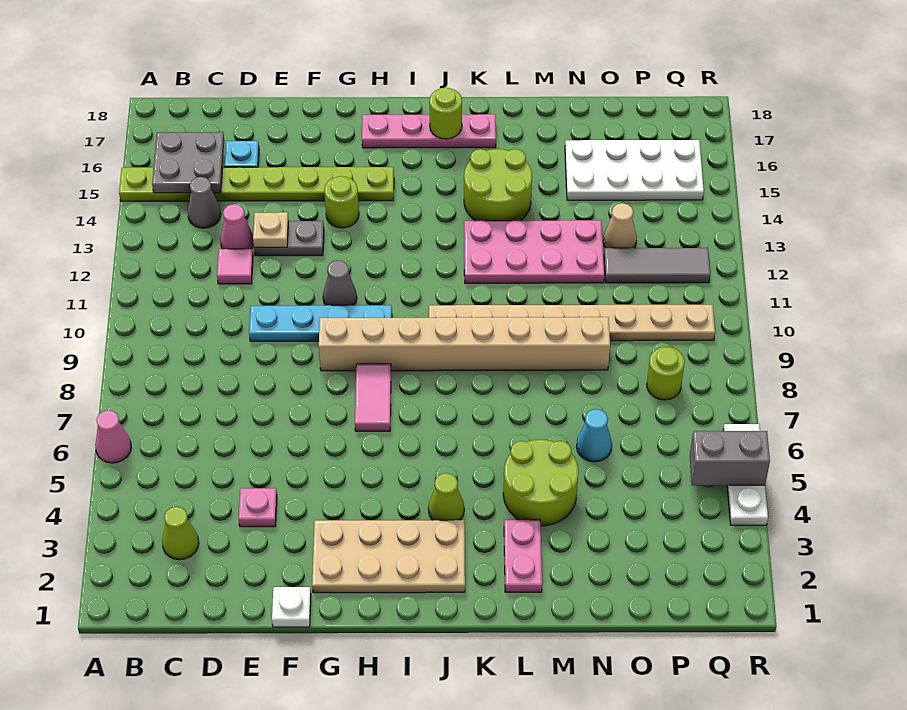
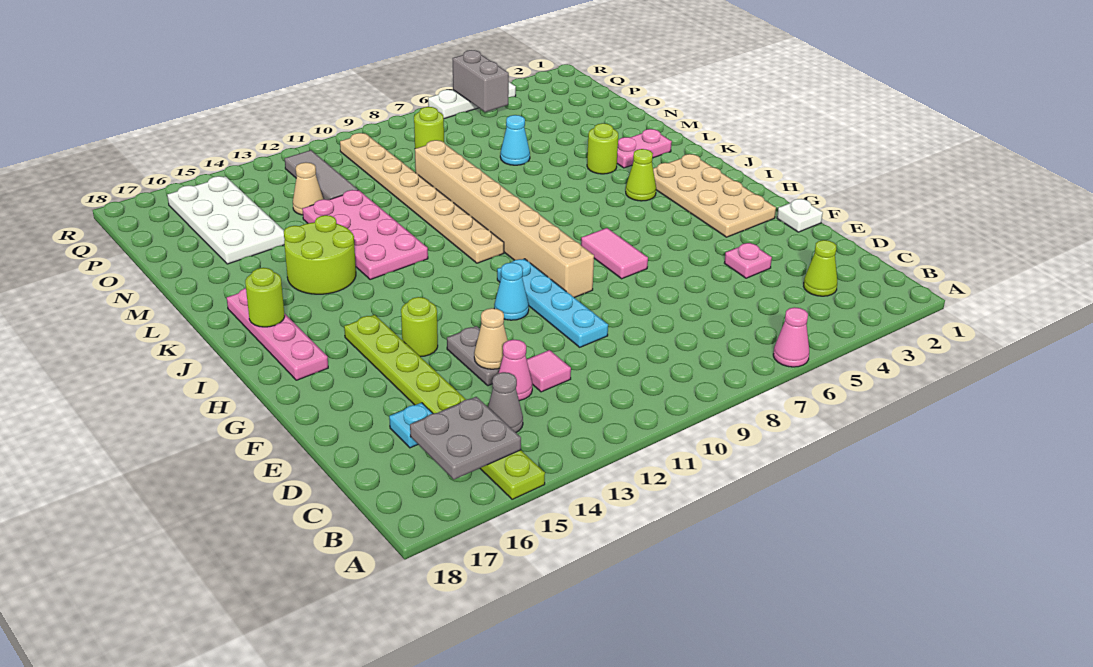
tan 1x1 plate [253,212,289,247] -> tan 1x1 cone [474,308,508,369]
grey 1x1 cone [323,260,357,305] -> cyan 1x1 cone [494,262,529,320]
pink 1x2 tile [355,364,391,431] -> pink 1x2 tile turned to [581,228,648,279]
lime 2x2 round brick [503,440,578,526] -> lime 1x1 round brick [587,123,618,174]

